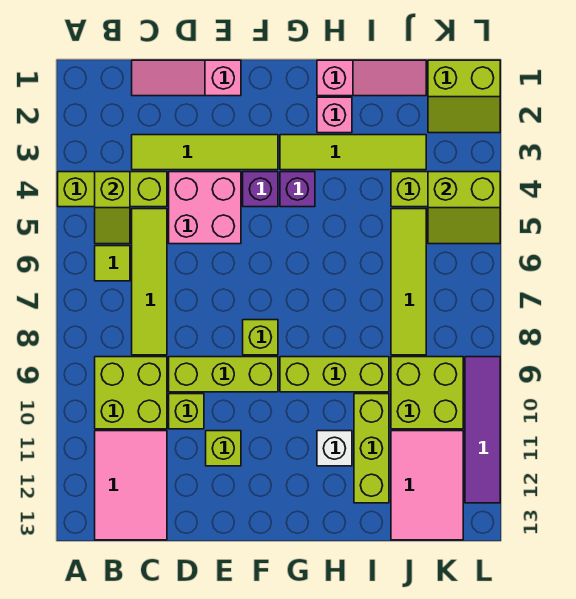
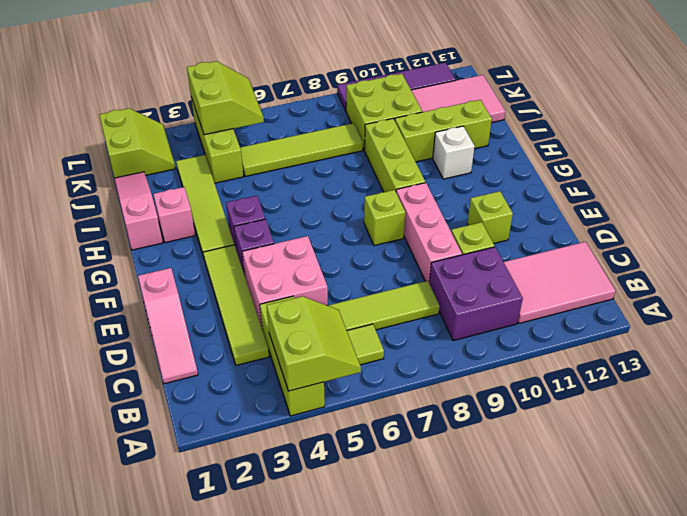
lime 1x2 slope [95,172,130,244] -> lime 2x2 slope [267,296,361,391]
lime 2x2 brick [95,357,167,429] -> purple 2x2 brick [429,247,523,341]
lime 1x3 brick [169,357,278,392] -> pink 1x3 brick [396,183,462,281]

